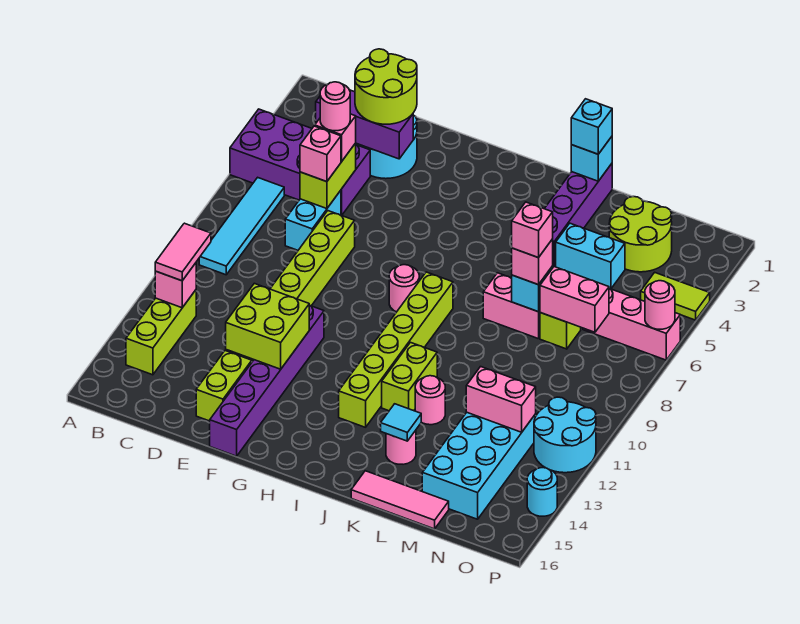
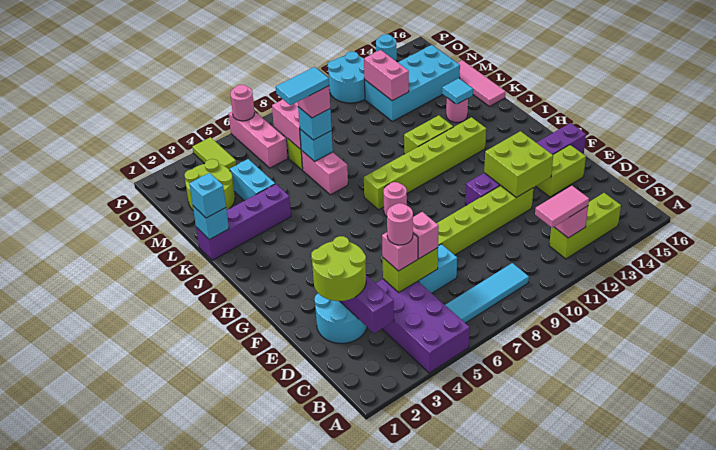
pink 1x1 round brick [415,376,445,425] -> none
none -> cyan 1x2 tile [276,67,329,105]
pink 1x1 brick [512,239,553,285] -> cyan 1x1 brick [298,107,332,140]

